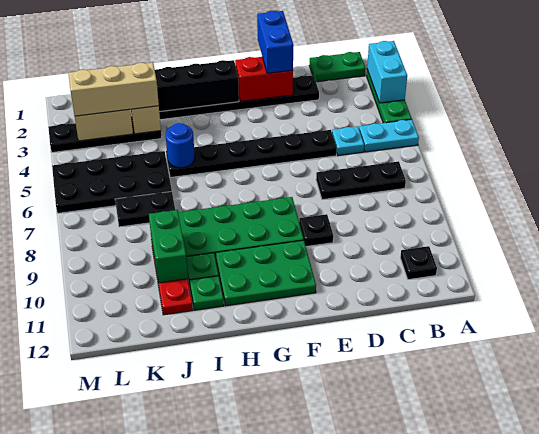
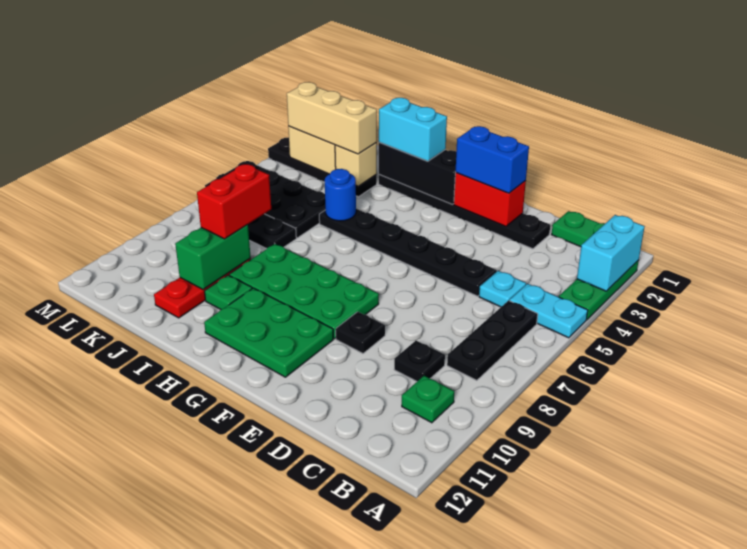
black 1x3 plate [316,161,406,200] -> black 1x3 plate turned to [447,301,538,380]
black 1x1 plate [400,246,437,280] -> black 1x1 plate moved to [394,340,445,381]
blue 1x2 brick [257,11,293,73] -> blue 1x2 brick turned to [455,126,529,193]
none -> cyan 1x2 brick [379,98,447,161]
green 1x1 plate [190,276,224,310] -> green 1x1 plate moved to [402,376,454,423]
none -> red 1x2 brick [197,164,271,239]

